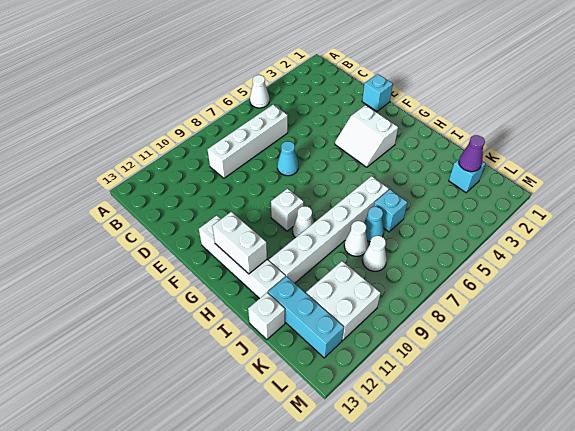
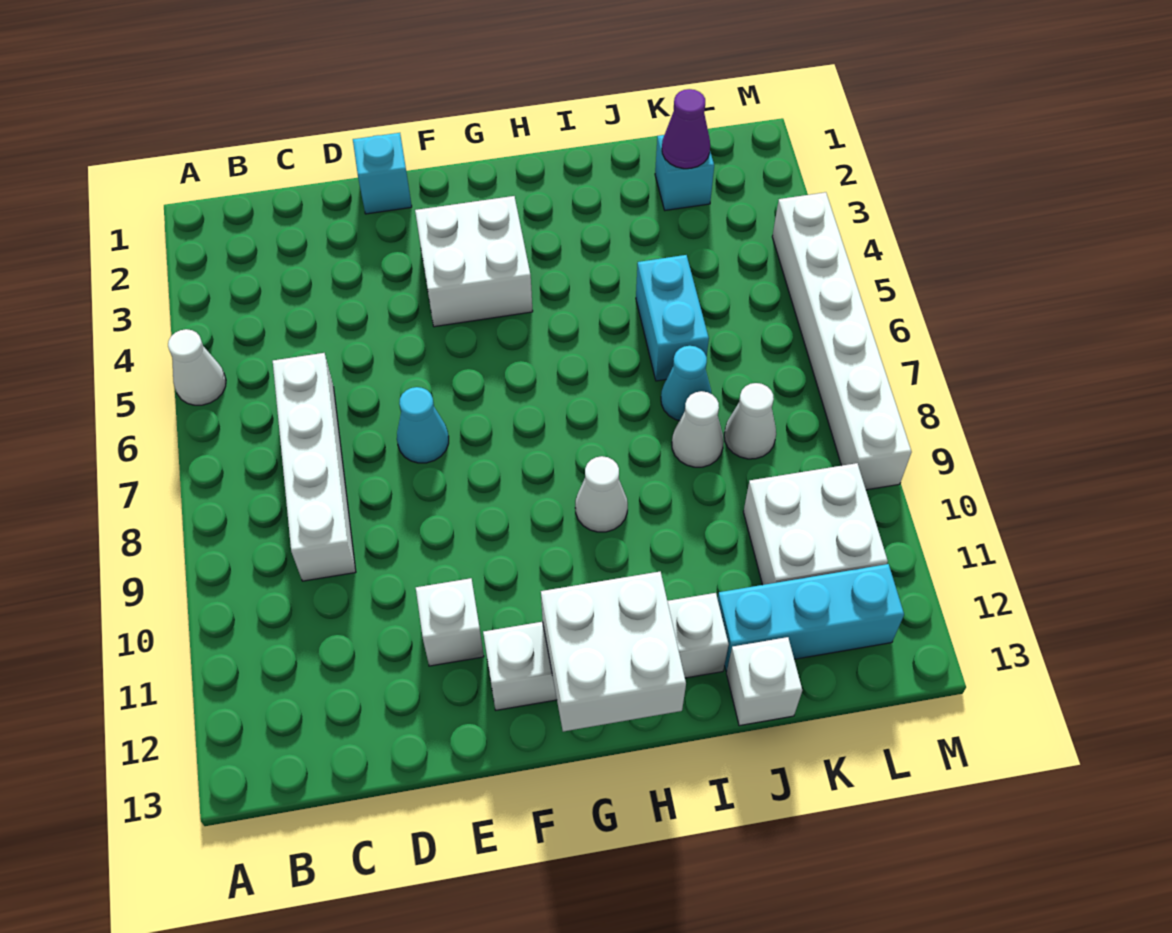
white 2x2 slope [335,105,398,167] -> white 2x2 brick [415,196,533,327]
white 1x1 brick [271,189,304,231] -> white 1x1 brick moved to [416,578,484,666]
white 1x2 brick [212,212,267,274] -> white 2x2 brick [541,572,686,732]
white 1x6 brick [269,176,389,283] -> white 1x6 brick moved to [772,192,912,490]
cyan 1x1 brick [374,189,408,232] -> cyan 1x2 brick [636,255,709,381]

